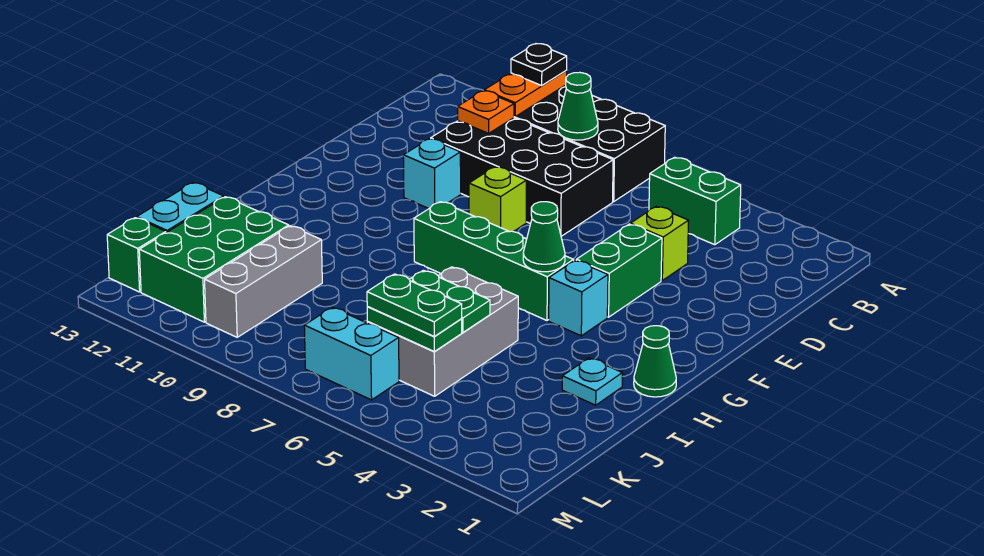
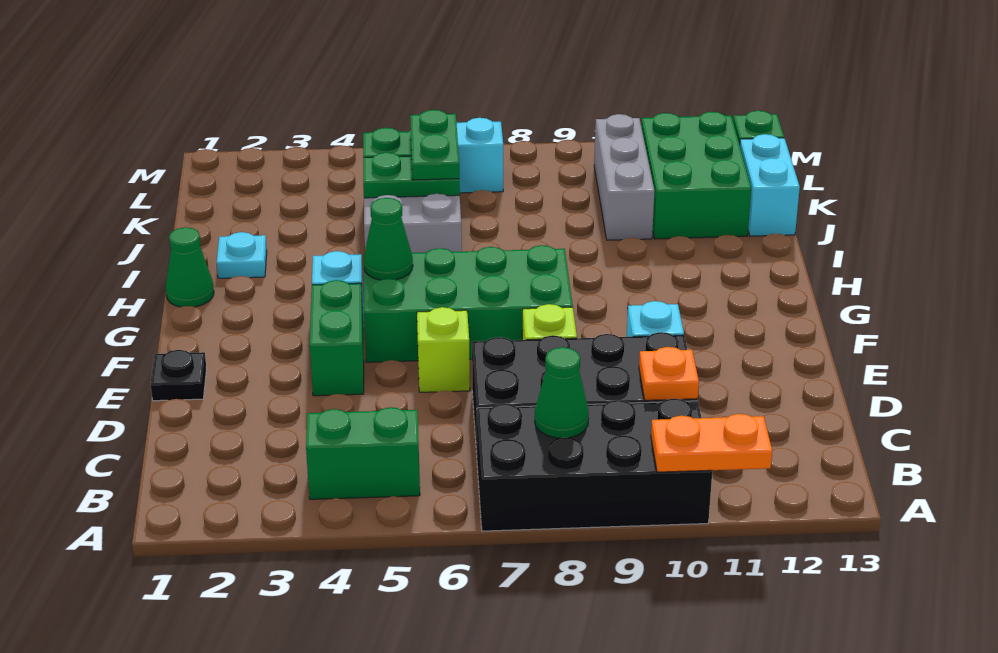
orange 1x2 plate [484,71,567,116] -> orange 1x2 plate turned to [651,414,772,472]
black 1x1 plate [511,44,567,85] -> black 1x1 plate moved to [151,350,207,401]
lime 1x1 brick [631,207,689,280] -> lime 1x1 brick moved to [417,307,470,392]
green 1x4 brick [414,202,574,320] -> green 2x4 brick [364,245,573,362]
green 1x2 plate [367,274,462,337] -> green 1x2 plate turned to [410,110,459,180]

